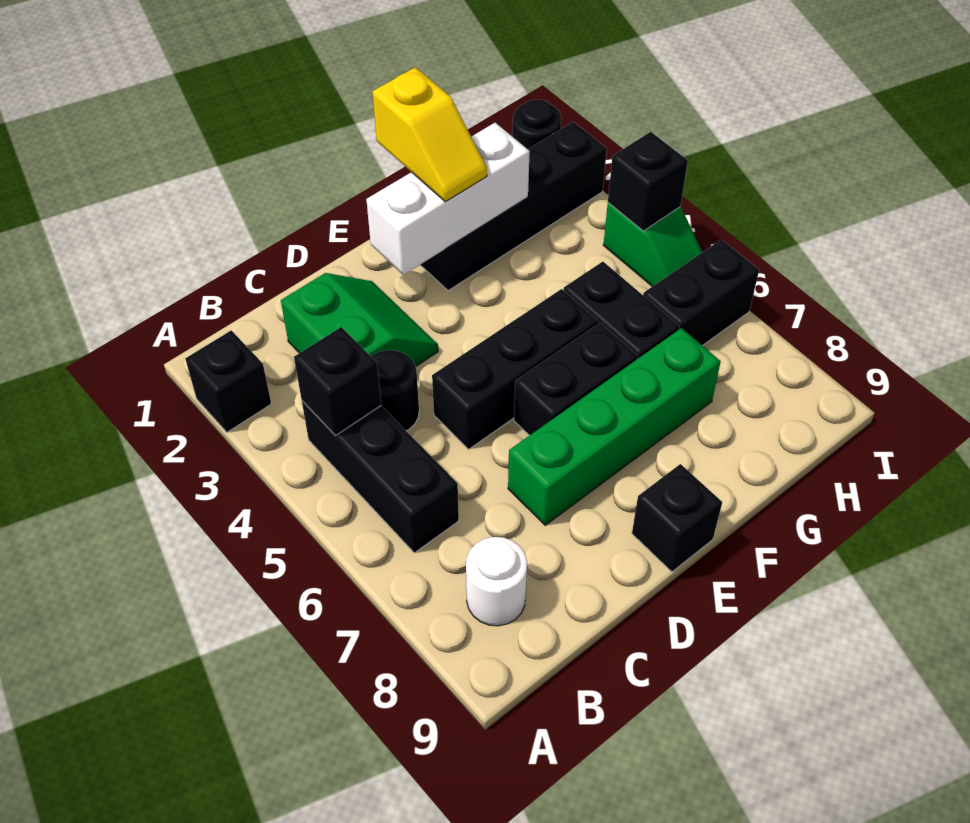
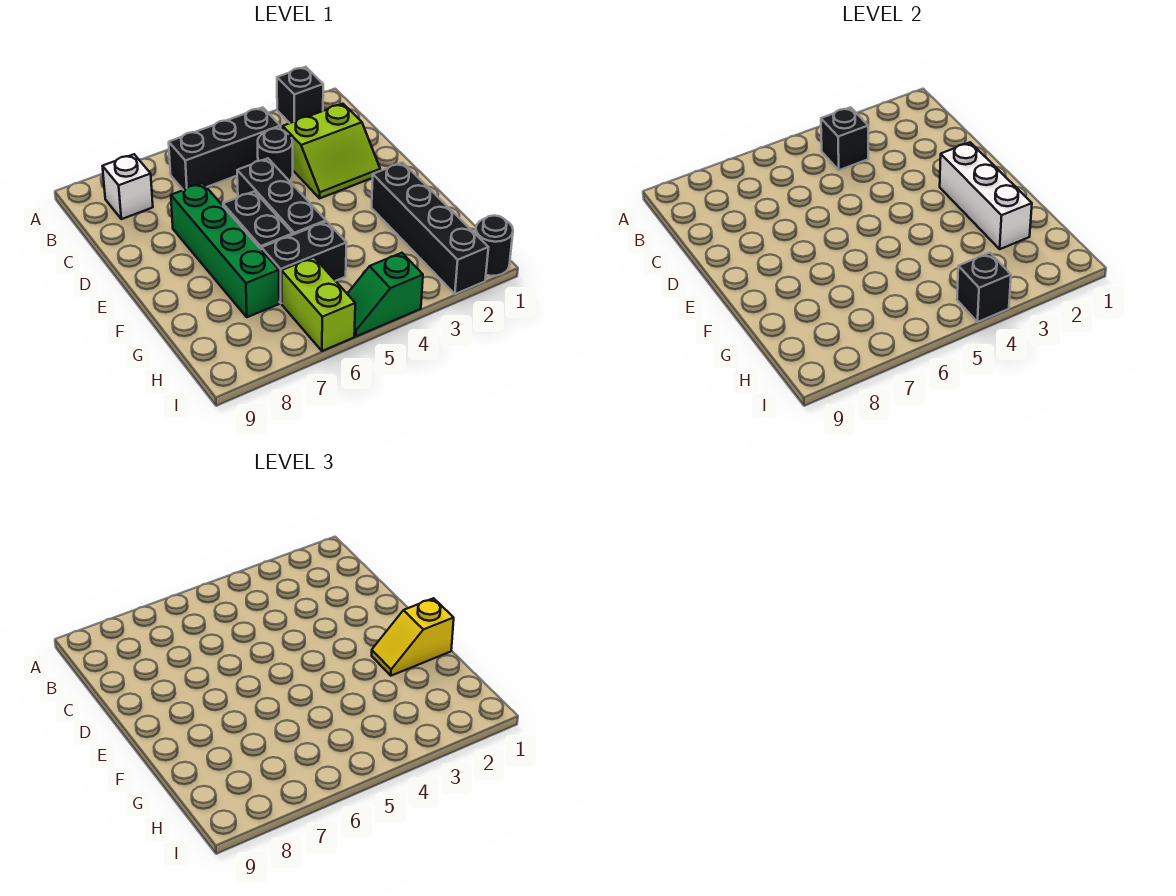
white 1x1 round brick [466,537,527,626] -> white 1x1 brick [103,154,153,219]
green 2x2 slope [281,273,438,366] -> lime 2x2 slope [283,104,380,198]
black 1x1 brick [632,464,722,572] -> none
black 1x2 brick [643,240,759,346] -> lime 1x2 brick [282,257,355,351]

